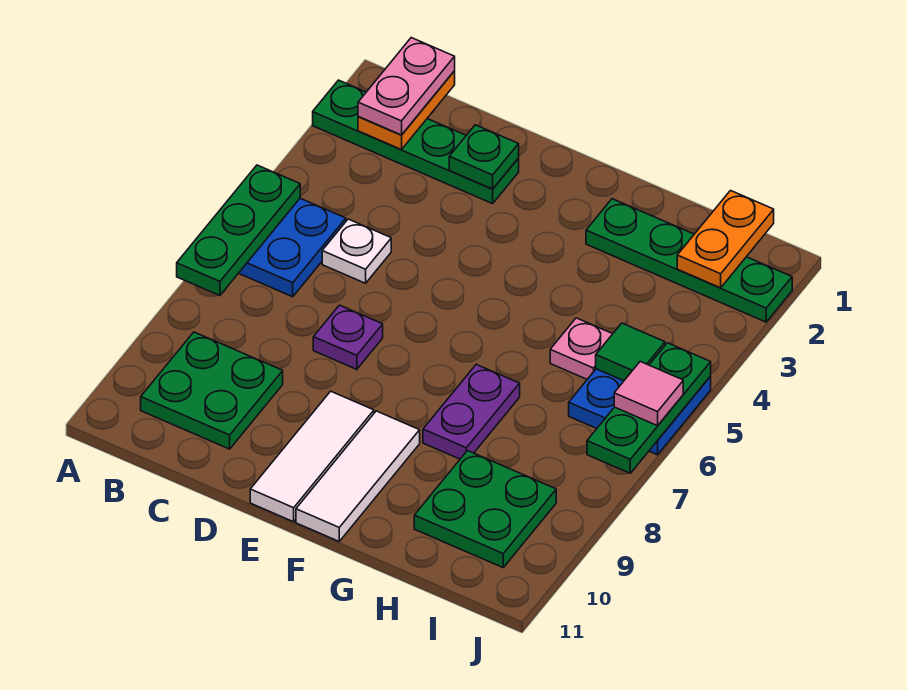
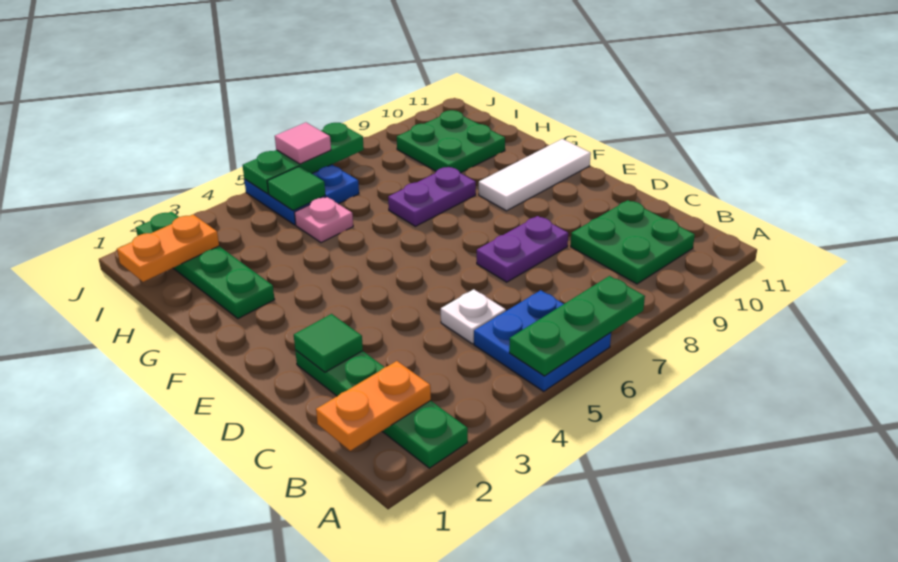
pink 1x2 plate [358,38,455,135] -> none
green 1x1 plate [449,125,519,189] -> green 1x1 tile [294,314,363,372]
purple 1x1 plate [313,305,383,369] -> purple 1x2 plate [477,216,568,282]
white 1x3 tile [250,391,374,522] -> none

